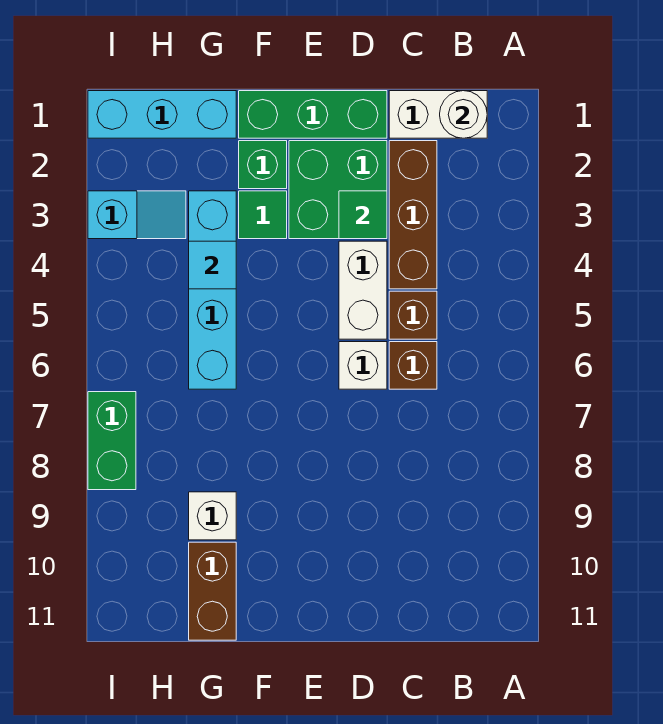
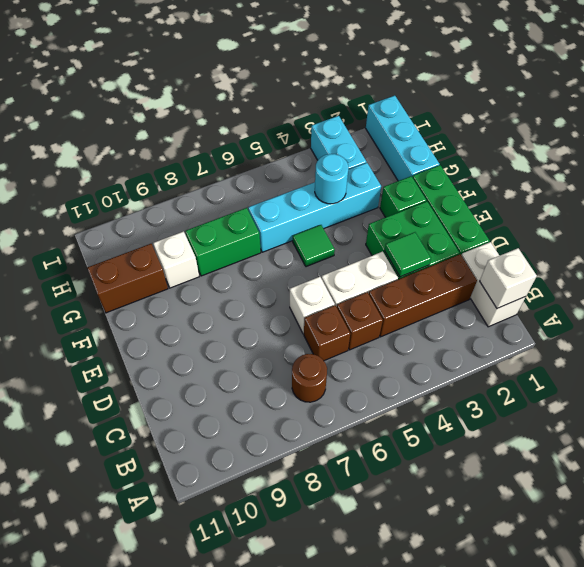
white 1x1 round brick [440,91,487,138] -> white 1x1 brick [480,248,537,308]
none -> brown 1x1 round brick [292,354,327,402]
green 1x1 tile [239,191,287,239] -> green 1x1 tile moved to [293,225,335,267]
cyan 1x1 tile [189,241,236,289] -> cyan 1x1 round brick [315,154,348,204]
cyan 1x2 slope [88,191,186,239] -> cyan 1x2 brick [311,116,366,170]
green 1x2 brick [88,392,136,490] -> green 1x2 brick moved to [185,208,261,276]

